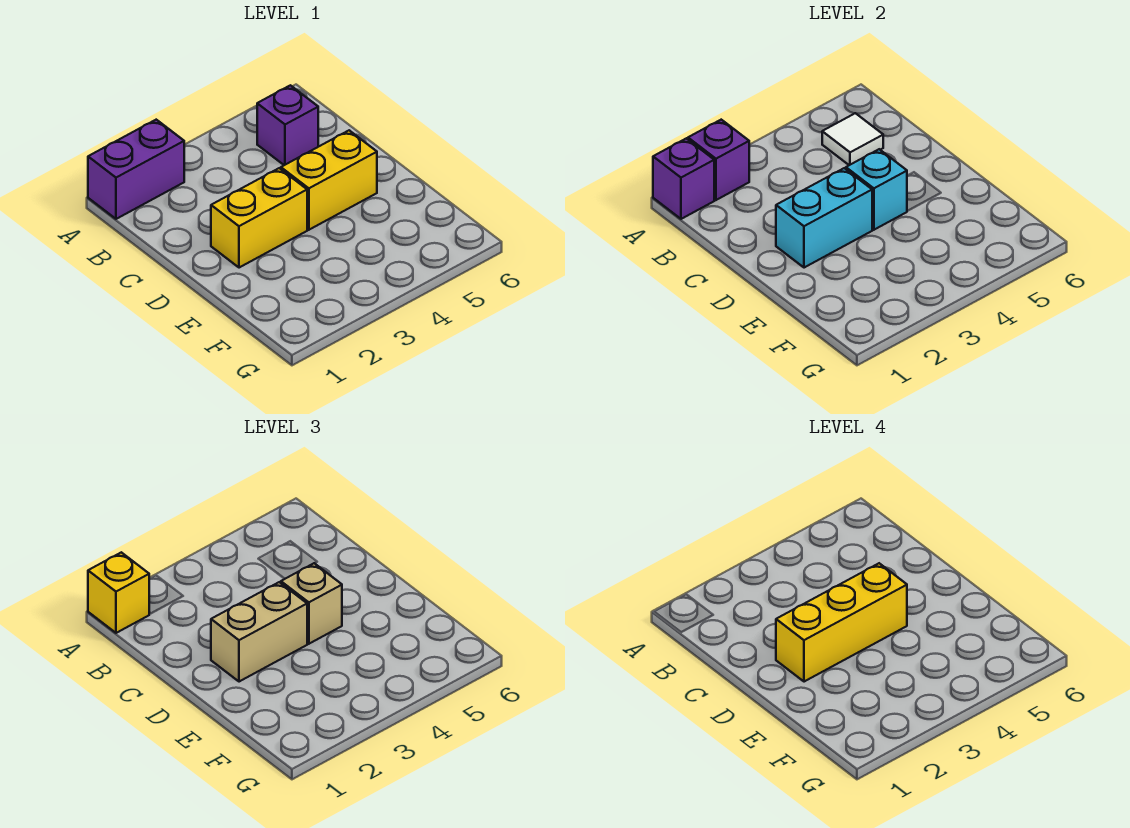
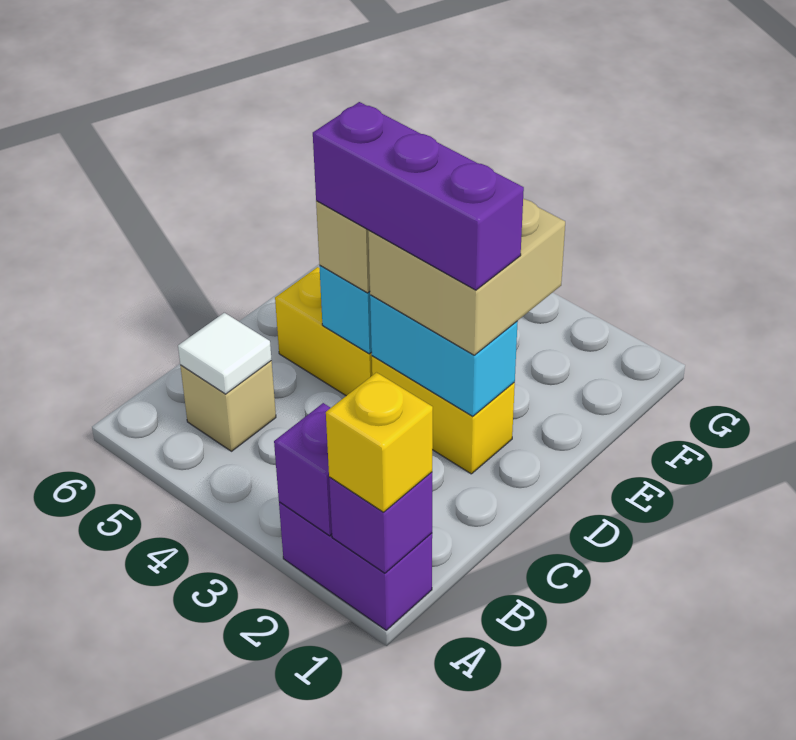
purple 1x1 brick [257,85,318,165] -> tan 1x1 brick [180,361,276,451]
tan 1x2 brick [211,582,307,682] -> tan 2x2 brick [368,199,565,355]
yellow 1x3 brick [776,563,907,682] -> purple 1x3 brick [313,102,524,290]

